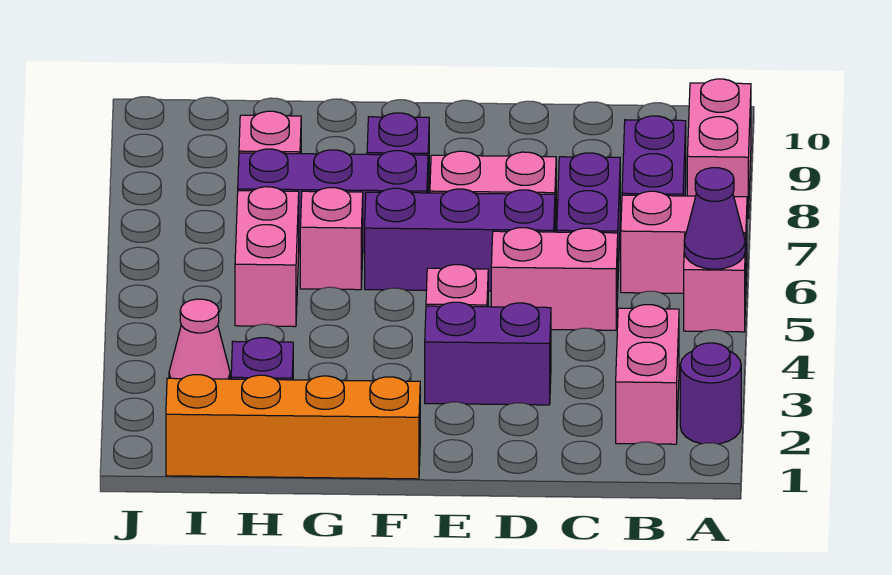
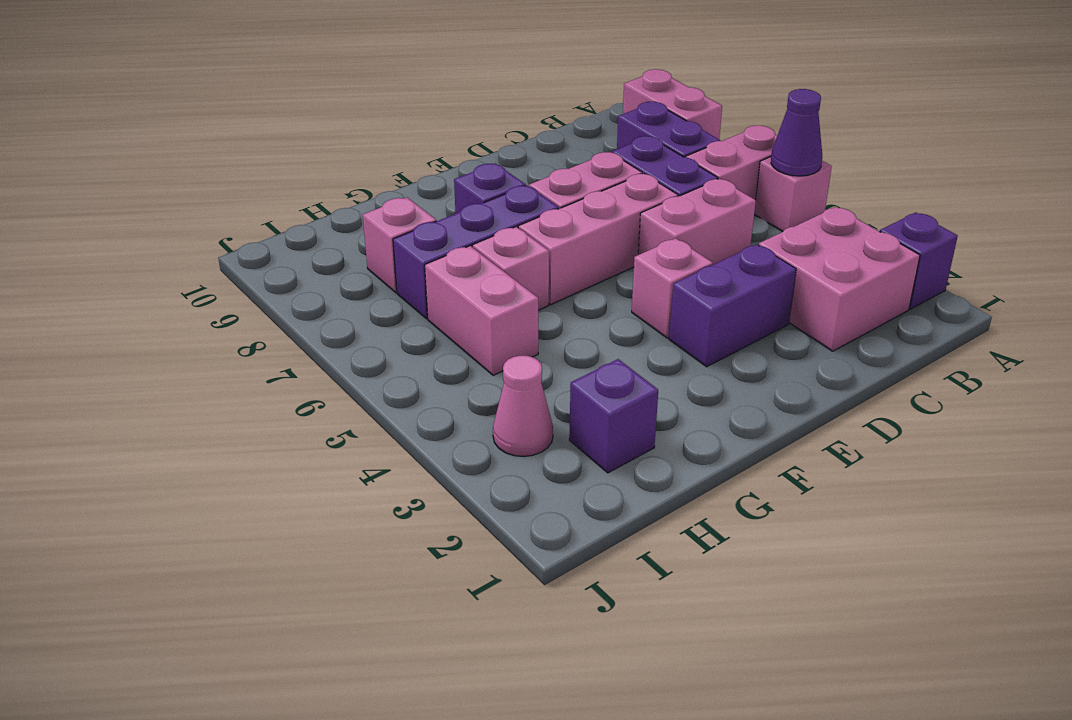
purple 1x1 round brick [680,343,741,444] -> purple 1x1 brick [880,212,958,309]
pink 1x2 brick [616,305,679,444] -> pink 2x2 brick [759,207,920,351]
purple 1x3 brick [365,188,555,291] -> pink 1x3 brick [518,174,678,305]
orange 1x4 brick [166,375,420,479] -> none

